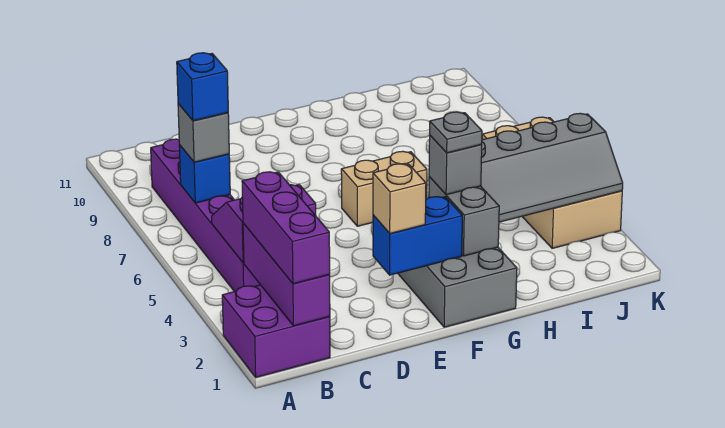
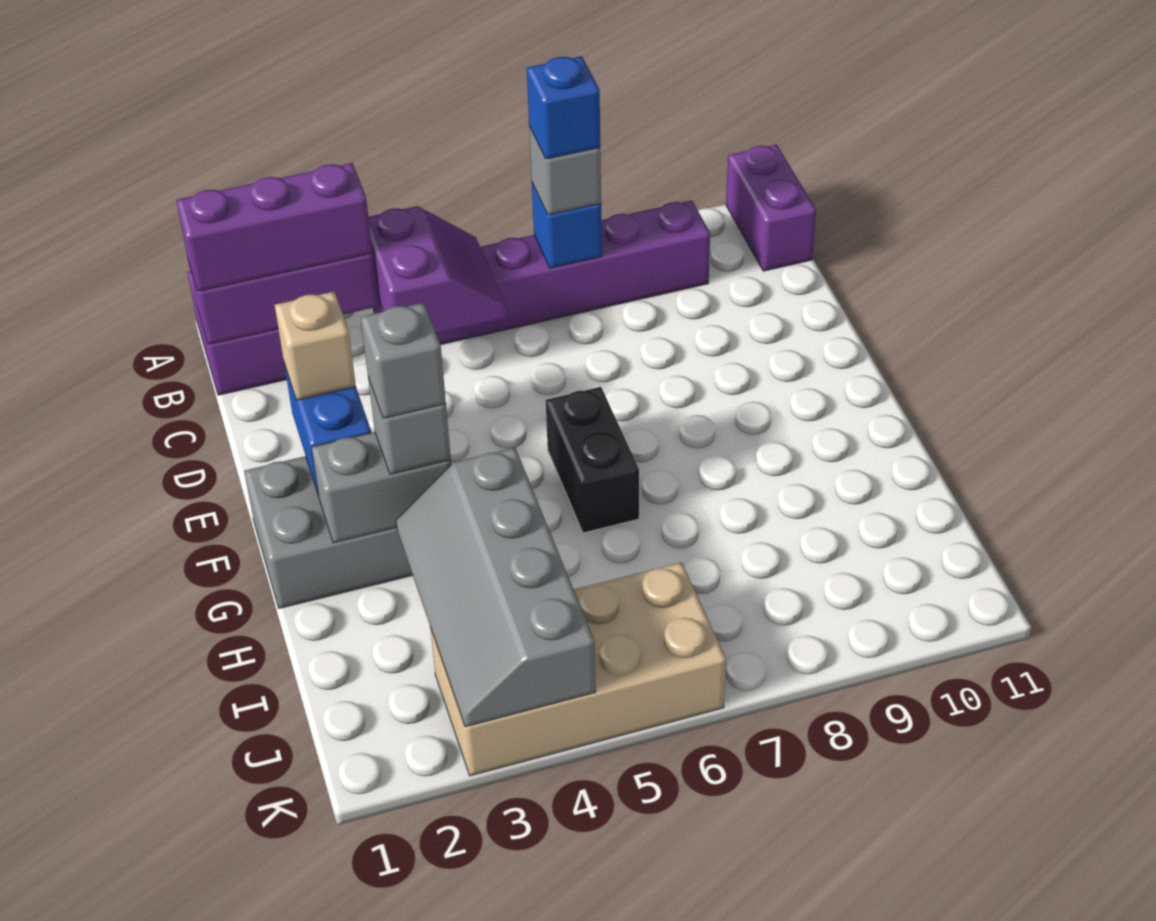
none -> purple 1x2 brick [726,145,816,271]
tan 1x2 brick [341,151,427,226] -> black 1x2 brick [546,387,639,533]
grey 1x1 plate [430,112,482,153] -> grey 1x1 brick [361,303,446,418]

